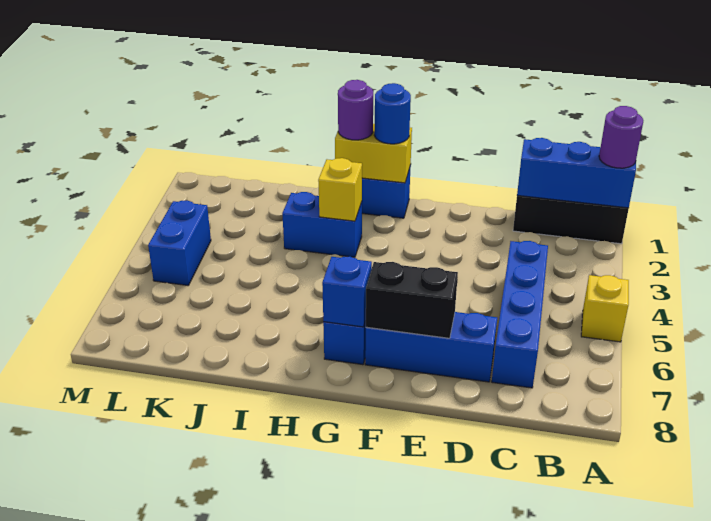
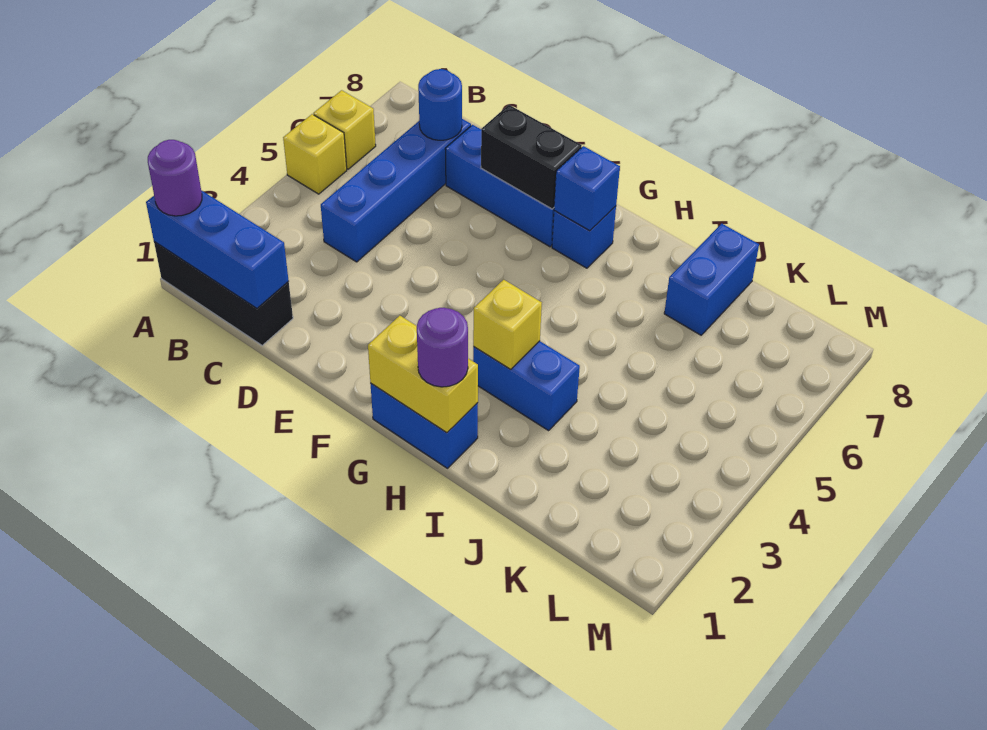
none -> yellow 1x1 brick [313,90,376,169]
blue 1x1 round brick [374,83,411,144] -> blue 1x1 round brick moved to [418,69,462,140]
blue 1x2 brick [148,200,211,285] -> blue 1x2 brick moved to [664,224,759,335]

